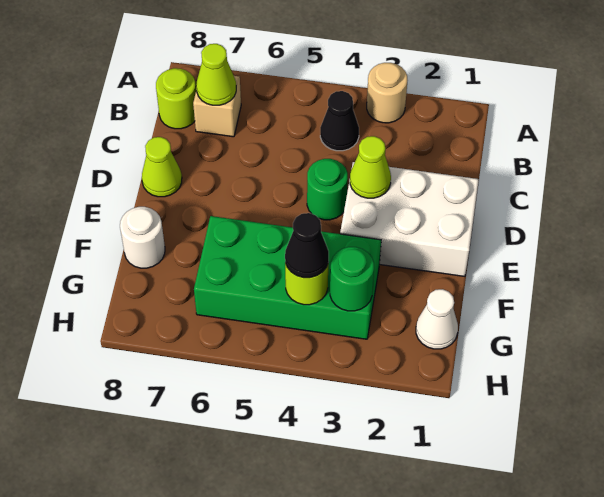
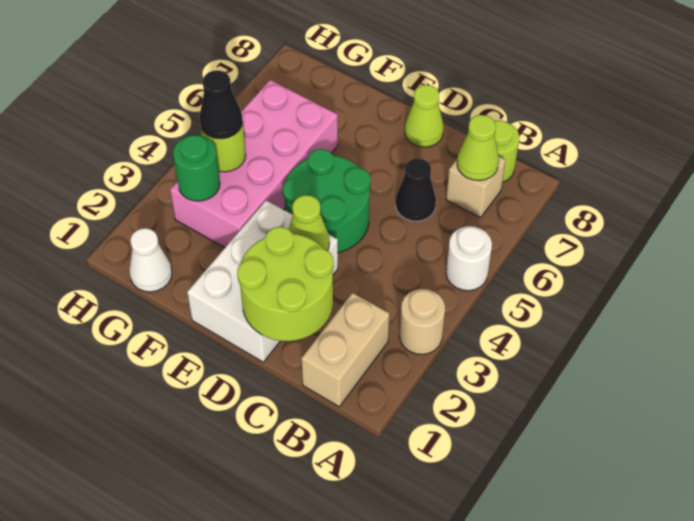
none -> tan 1x2 brick [301,293,389,407]
black 1x1 cone [320,91,359,151] -> black 1x1 cone moved to [395,158,436,221]
none -> lime 2x2 round brick [237,227,333,341]
green 1x1 round brick [307,159,348,220] -> green 2x2 round brick [283,149,370,253]
green 2x4 brick [194,216,381,339] -> pink 2x4 brick [170,80,338,248]
white 1x1 round brick [120,207,165,268] -> white 1x1 round brick moved to [446,226,492,291]

